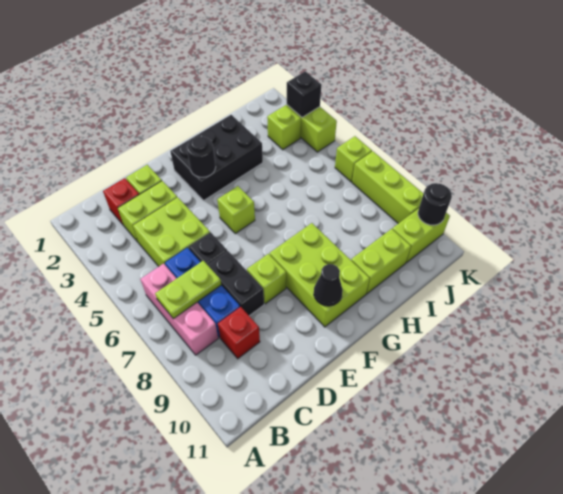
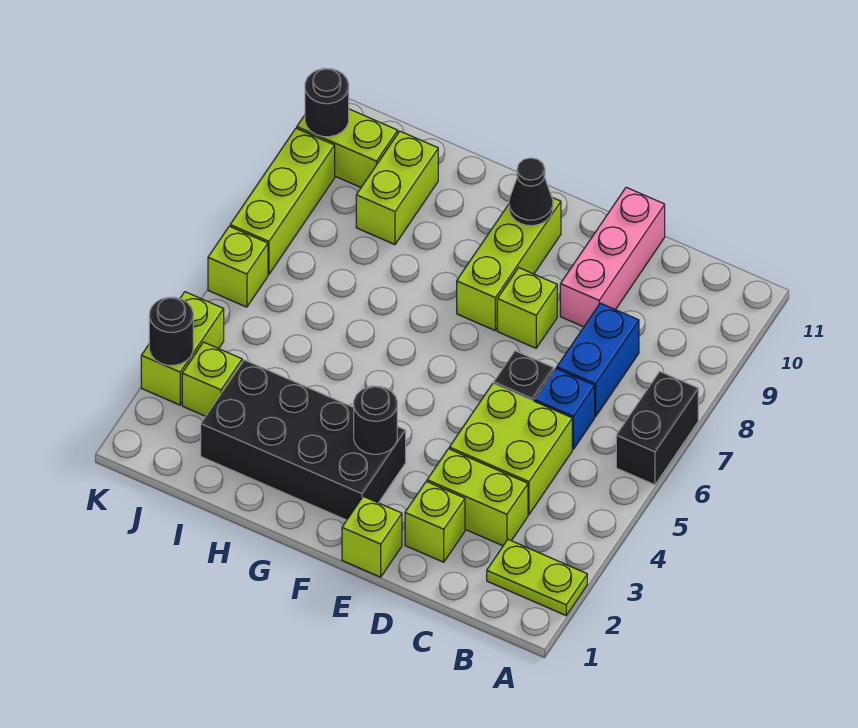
pink 1x3 brick [141,264,218,355] -> pink 1x3 brick moved to [560,187,665,327]
lime 1x2 plate [155,261,221,319] -> lime 1x2 plate moved to [487,540,587,615]
red 1x1 brick [103,178,139,225] -> none
red 1x1 brick [218,307,260,359] -> none
black 1x2 brick [207,251,264,316] -> black 1x2 brick moved to [616,372,698,485]
black 2x3 brick [170,115,263,201] -> black 2x4 brick [201,360,406,520]
lime 1x1 brick [217,186,255,234] -> lime 1x1 brick moved to [342,496,402,577]
lime 2x3 brick [270,223,370,327] -> lime 1x3 brick [457,198,561,330]
lime 1x2 brick [351,229,411,294] -> lime 1x2 brick turned to [356,131,438,245]
black 1x1 brick [287,71,321,117] -> black 1x1 round brick [149,297,193,365]

